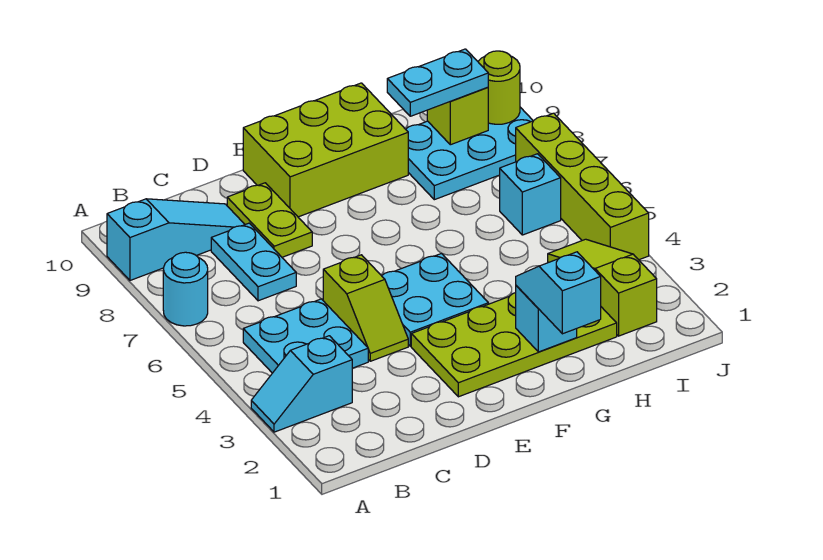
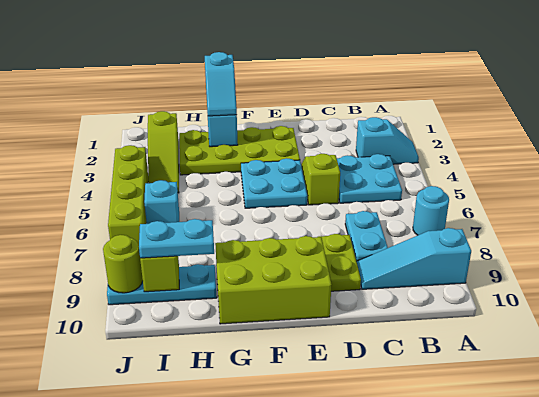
cyan 2x3 plate [406,107,533,200] -> cyan 1x3 plate [107,264,217,305]

